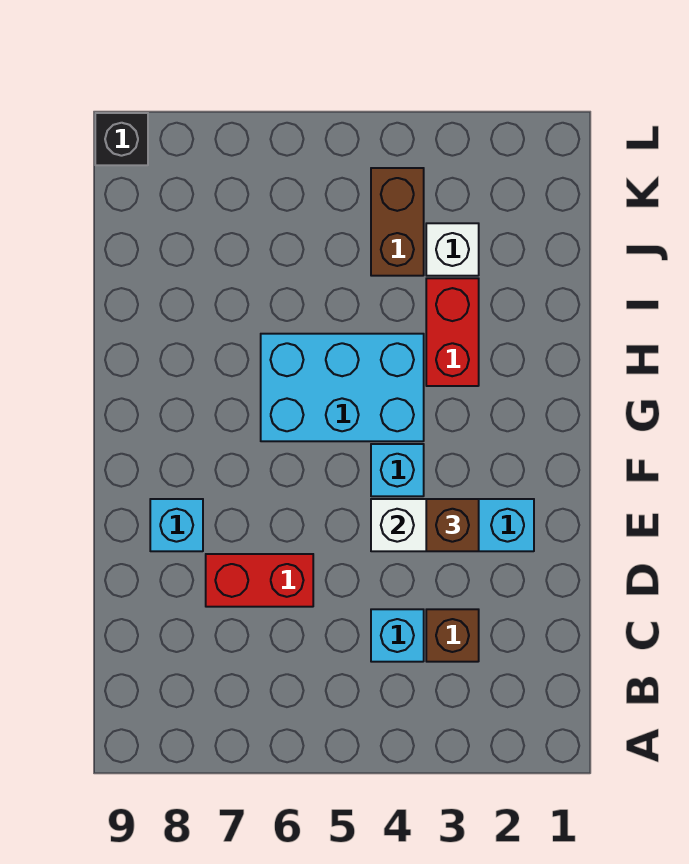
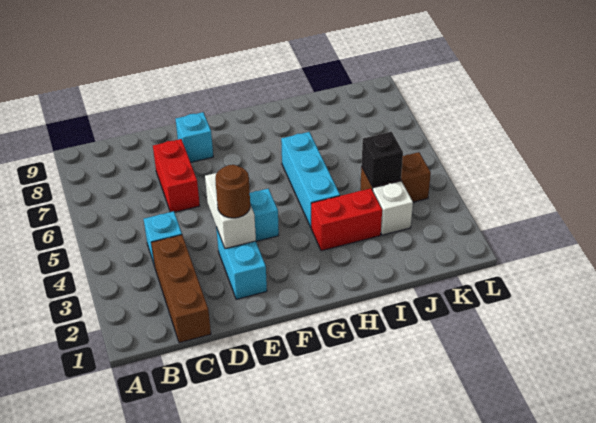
brown 1x1 brick [426,609,479,662] -> brown 1x3 brick [151,235,211,343]
brown 1x1 brick [426,499,479,551] -> brown 1x1 round brick [215,165,250,218]
cyan 2x3 brick [261,334,424,441] -> cyan 1x3 brick [281,132,340,227]
black 1x1 brick [95,113,148,165] -> black 1x1 brick moved to [362,132,403,186]

